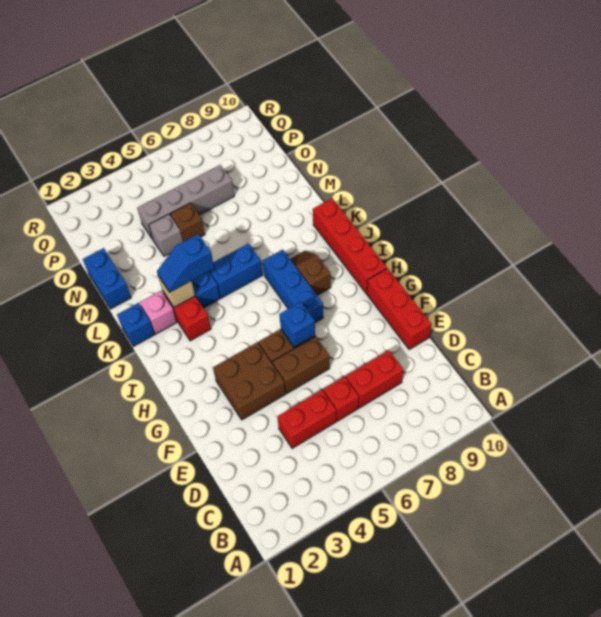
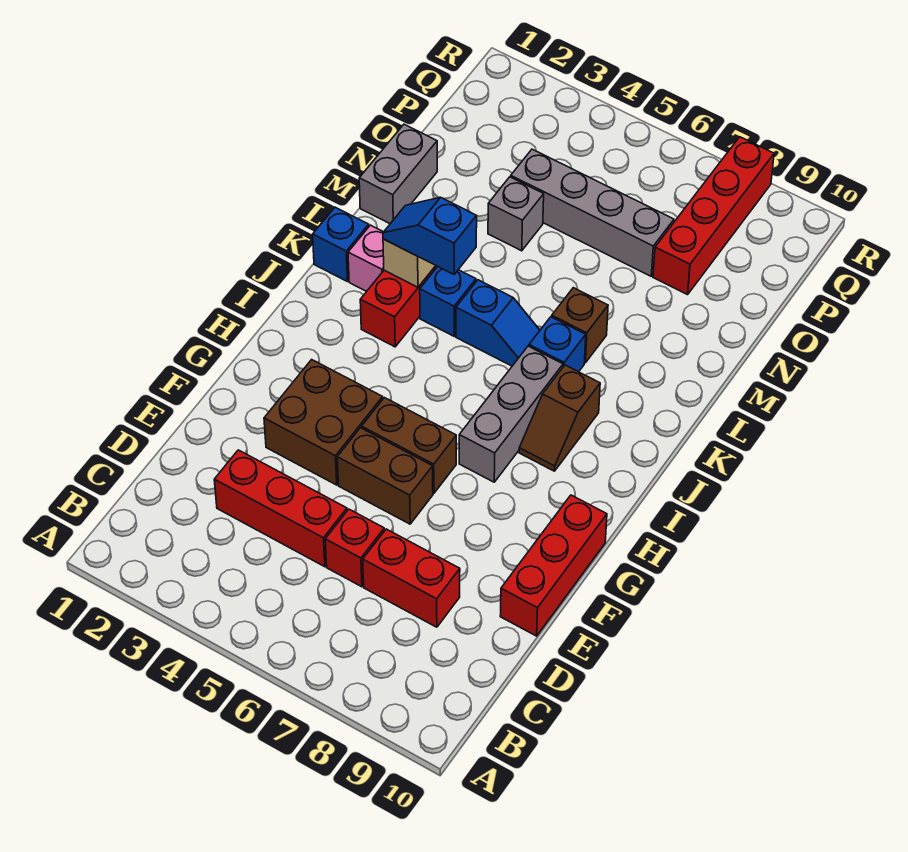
red 1x2 brick [277,390,336,448] -> red 1x3 brick [214,450,347,567]
blue 1x1 brick [279,302,315,347] -> blue 1x1 brick moved to [529,317,586,372]
blue 1x3 brick [263,250,323,323] -> grey 1x3 brick [459,346,563,482]
red 1x4 brick [313,198,387,294] -> red 1x4 brick moved to [653,137,774,295]
brown 1x2 slope [290,251,331,295] -> brown 1x2 slope turned to [519,365,600,471]
blue 1x2 brick [209,244,263,298] -> blue 1x2 slope [456,280,540,366]
blue 1x2 brick [83,248,131,309] -> grey 1x2 brick [359,124,437,224]
brown 1x1 brick [170,203,205,242] -> brown 1x1 brick moved to [552,288,608,363]

